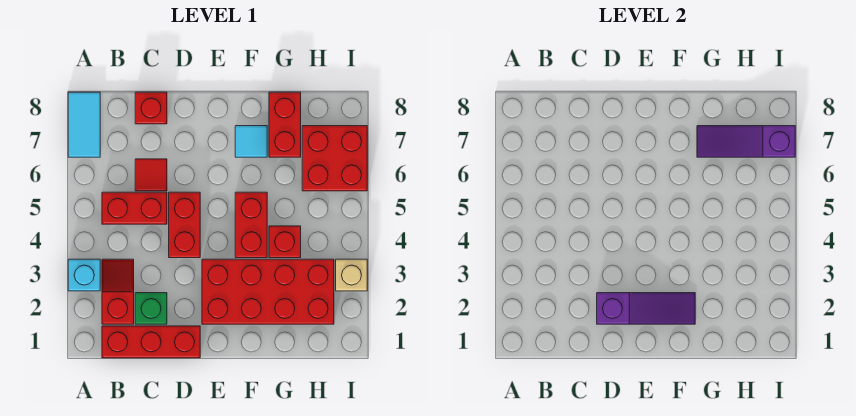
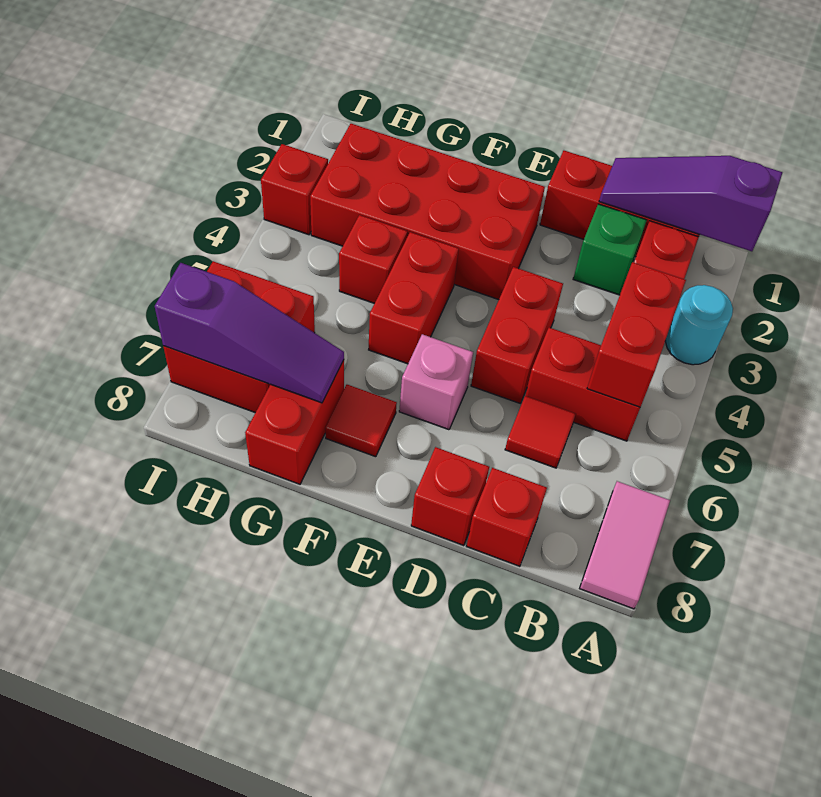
cyan 1x1 brick [68,259,100,291] -> cyan 1x1 round brick [665,285,733,365]
cyan 1x2 tile [68,92,100,157] -> pink 1x2 tile [580,481,670,609]
none -> red 1x2 brick [587,262,686,407]
purple 1x3 slope [597,293,695,324] -> purple 1x3 slope moved to [599,156,782,251]
none -> red 1x1 brick [411,447,489,546]
none -> pink 1x1 brick [399,334,473,430]
cyan 1x1 tile [235,126,267,157] -> red 1x1 tile [325,385,397,457]
tan 1x1 brick [336,259,367,291] -> red 1x1 brick [261,144,328,235]

